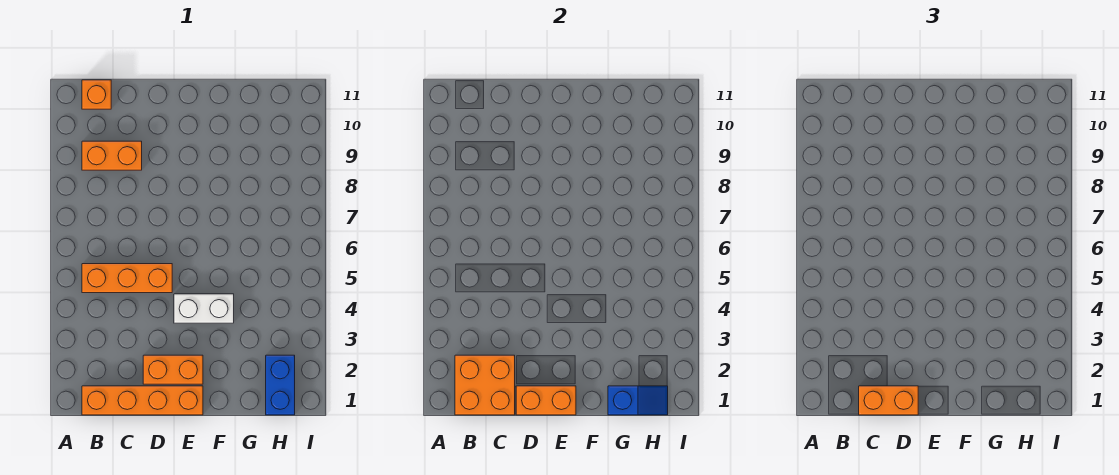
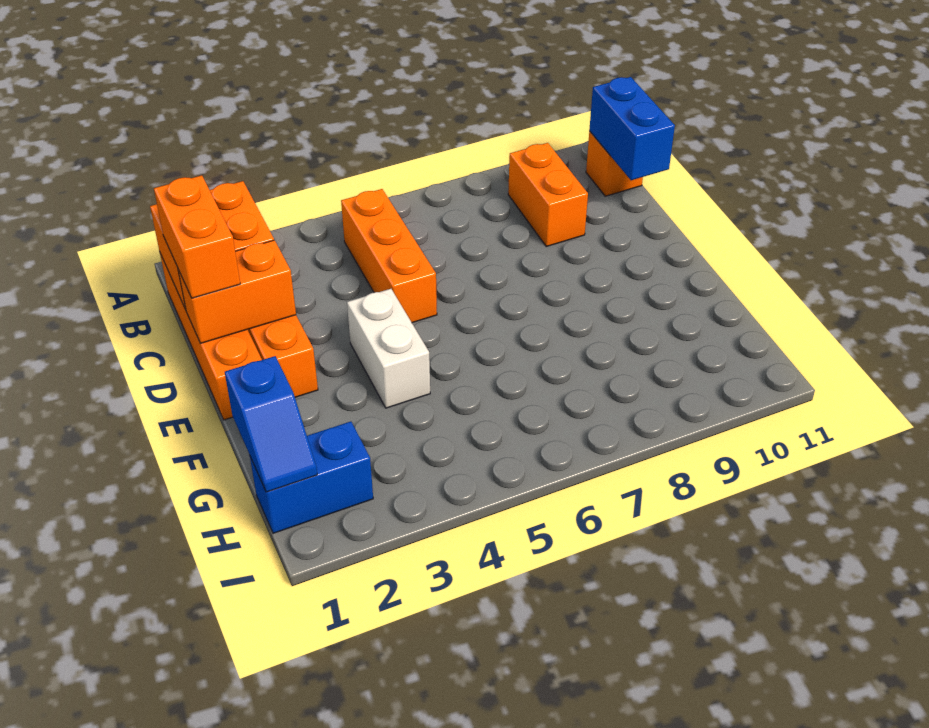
none -> blue 1x2 brick [589,77,675,180]
orange 1x2 brick [516,386,576,415] -> orange 1x2 brick turned to [178,240,296,344]

